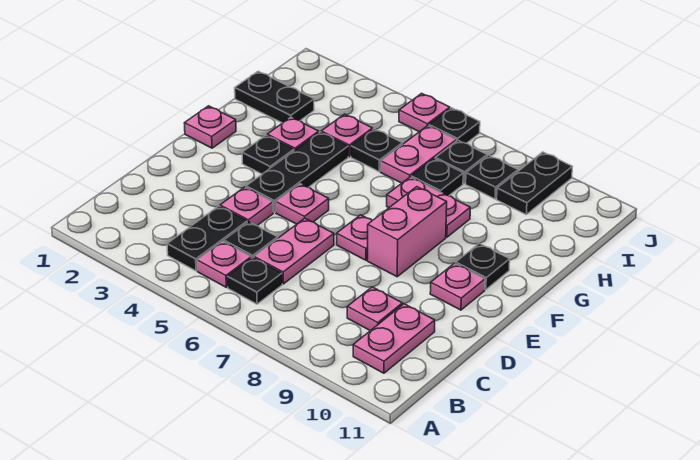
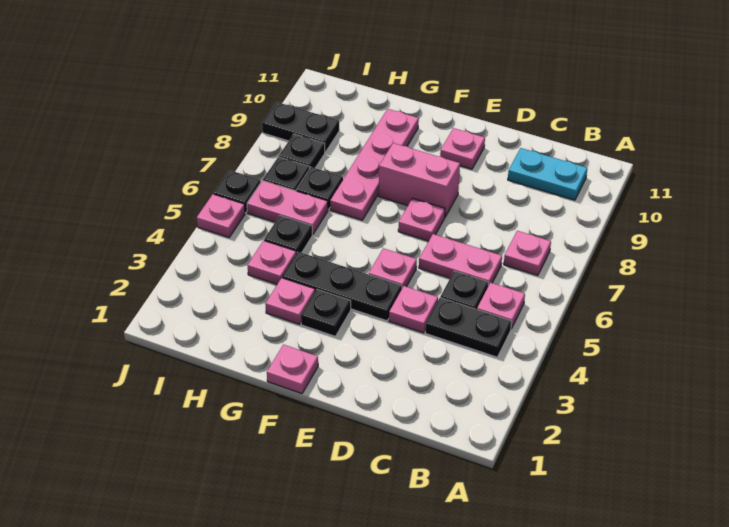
black 1x1 plate [228,258,282,304] -> none
pink 1x2 plate [353,304,435,373] -> cyan 1x2 plate [508,148,587,200]
pink 1x1 plate [347,287,403,331] -> pink 1x1 plate moved to [504,231,551,276]
black 1x1 plate [456,243,510,290] -> none
pink 1x2 plate [387,177,470,237] -> pink 1x4 plate [330,109,419,220]
black 1x2 plate [235,71,314,123] -> none

